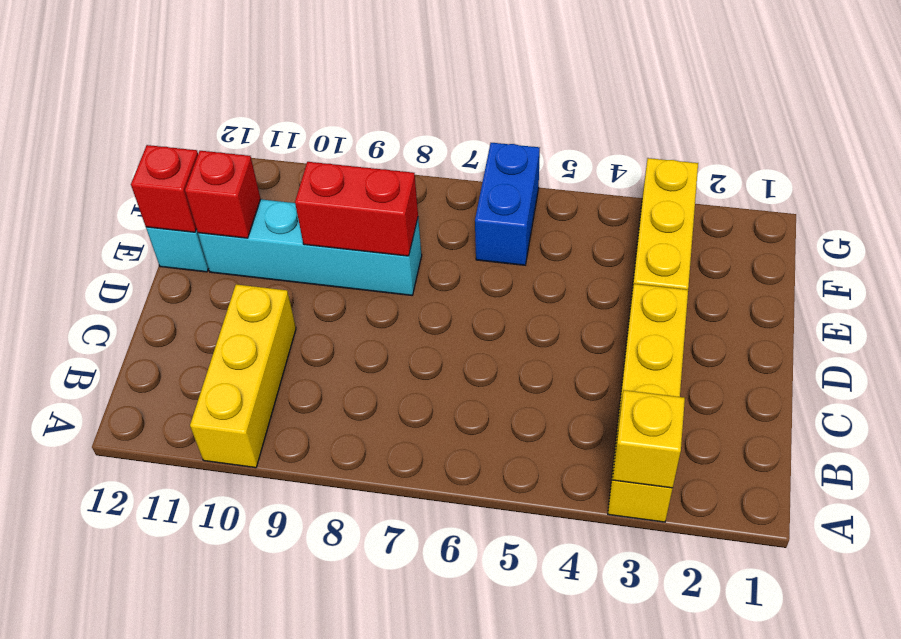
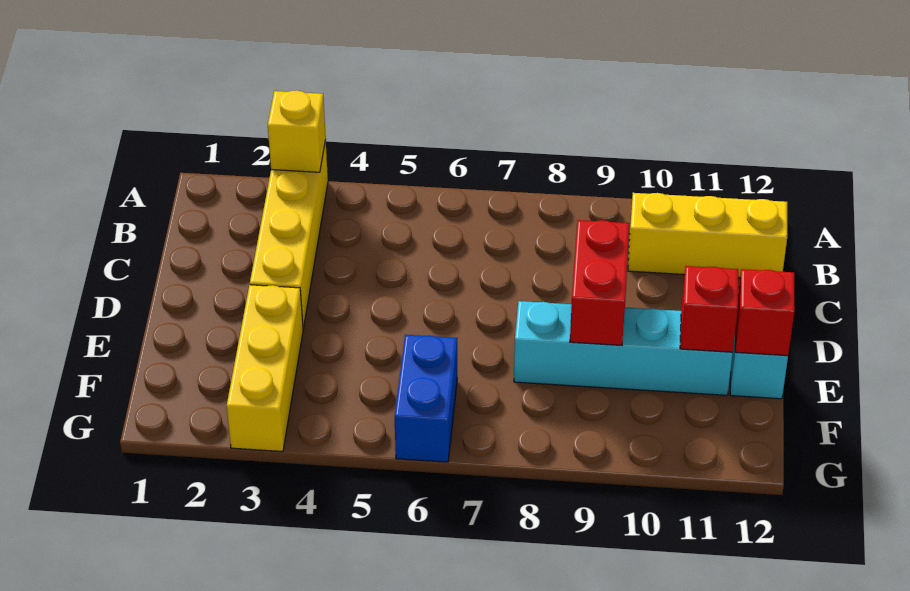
yellow 1x3 brick [190,284,296,468] -> yellow 1x3 brick turned to [628,193,787,278]
red 1x2 brick [295,162,418,256] -> red 1x2 brick turned to [570,220,629,345]

